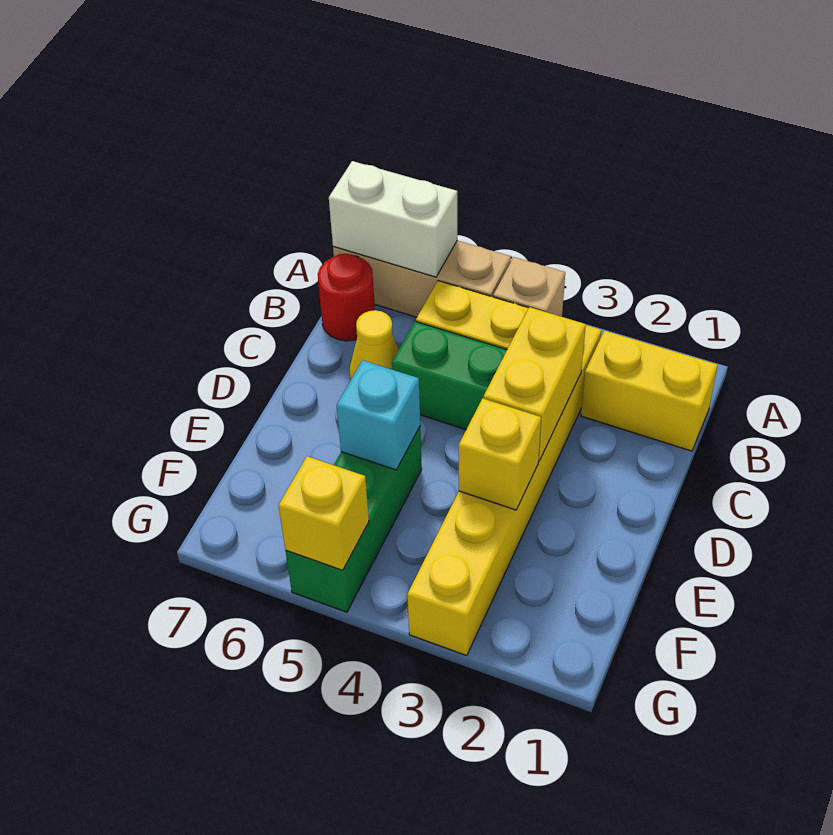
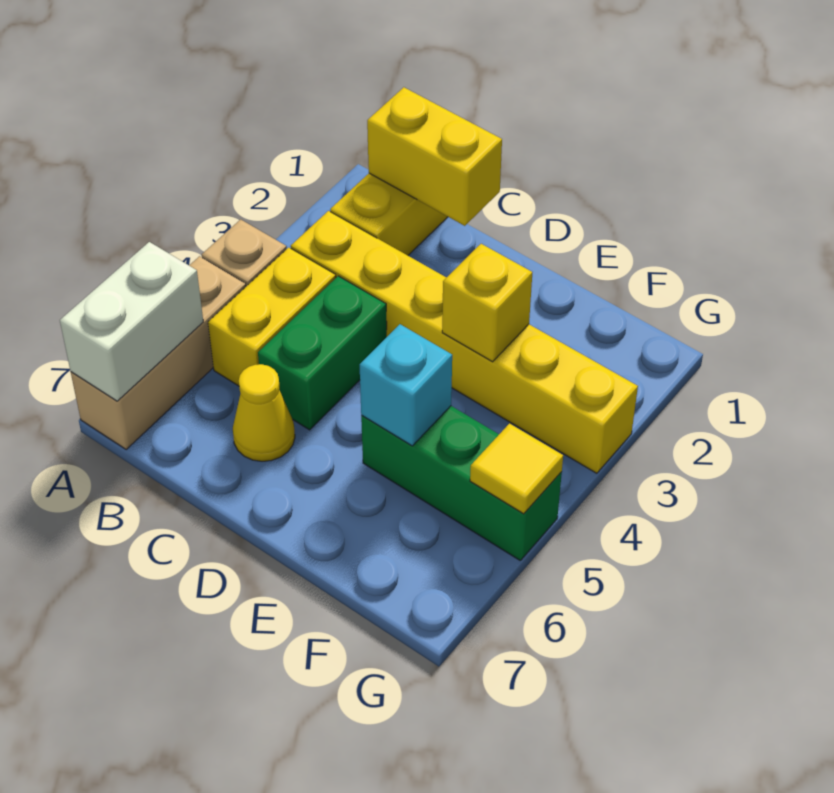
red 1x1 round brick [318,254,375,341] -> none
yellow 1x2 brick [483,307,586,461] -> yellow 1x2 brick moved to [367,87,502,226]
yellow 1x1 brick [279,456,369,570] -> yellow 1x1 tile [470,424,563,514]

